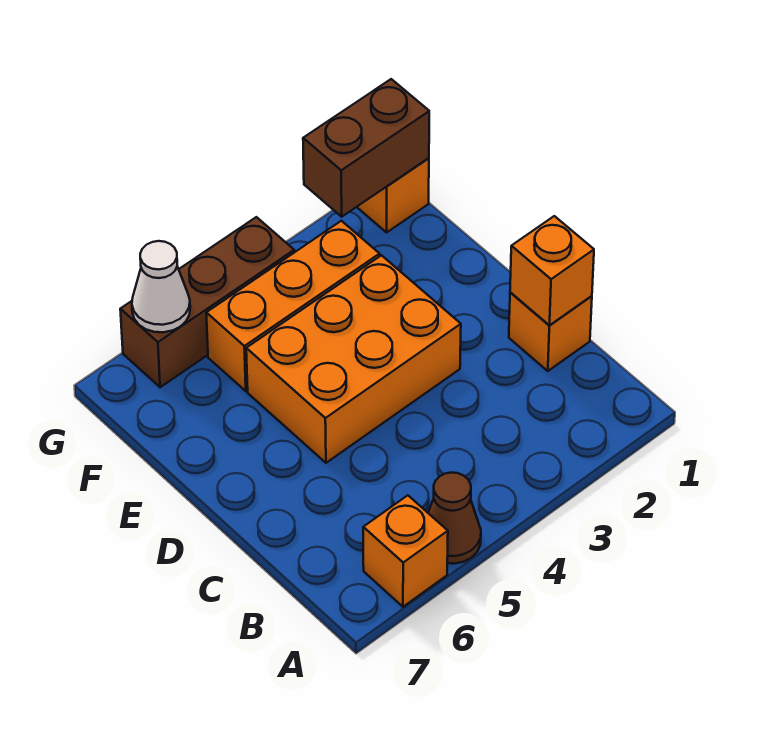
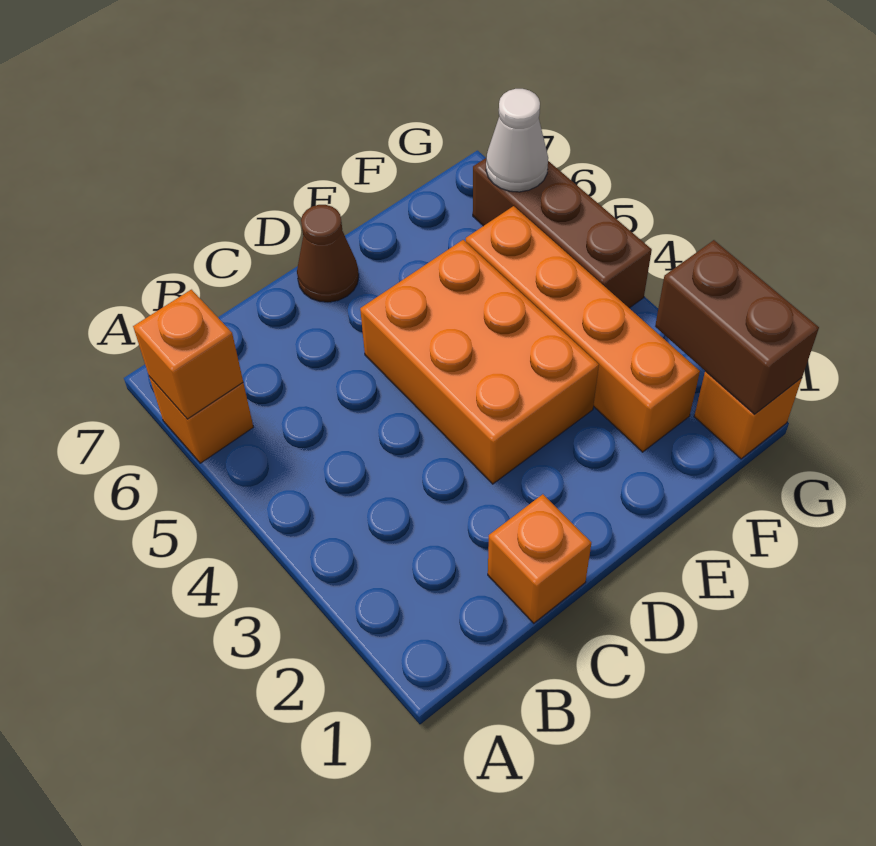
brown 1x1 cone [428,472,481,564] -> brown 1x1 cone moved to [297,205,359,302]
orange 1x1 brick [510,216,594,326] -> orange 1x1 brick moved to [133,290,243,419]
orange 1x3 brick [206,221,380,391] -> orange 1x4 brick [466,206,700,452]

